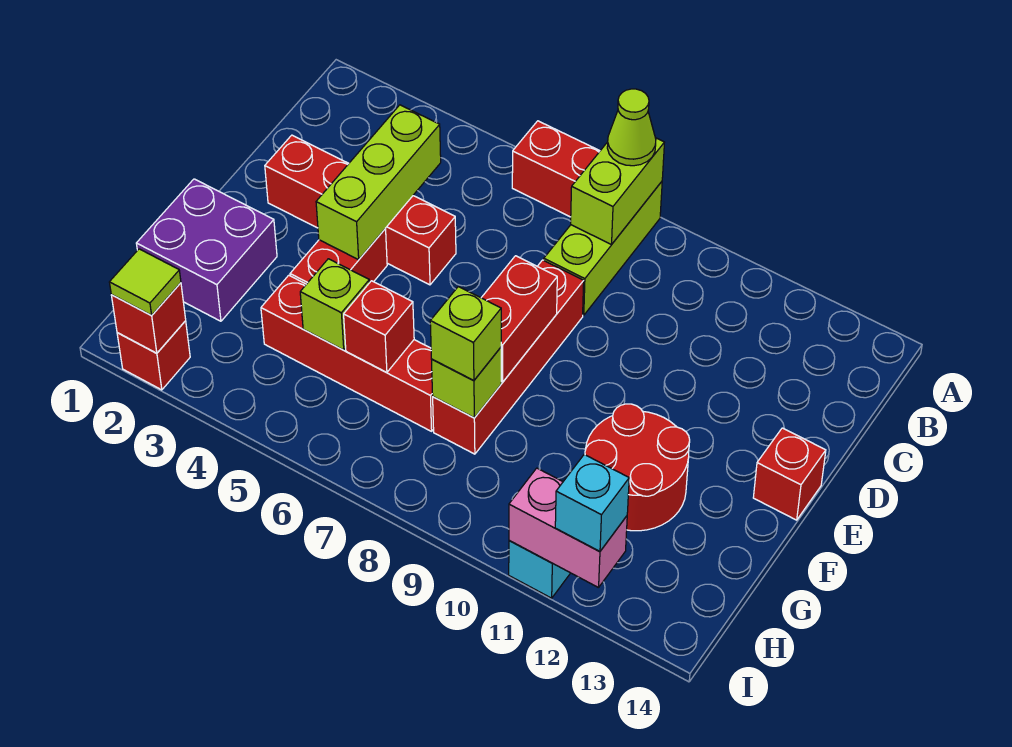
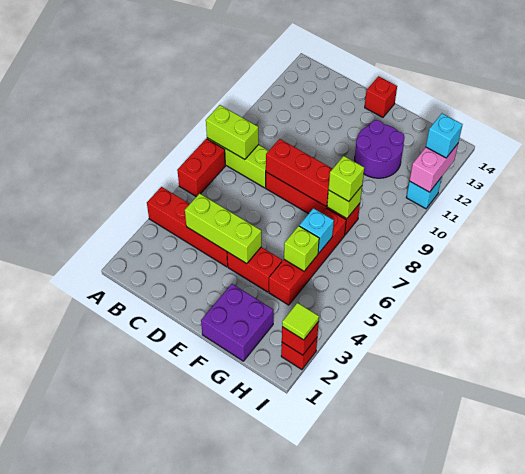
lime 1x1 cone [607,89,656,166] -> none
red 1x4 brick [265,135,456,285] -> red 1x4 brick turned to [147,187,228,267]
red 1x2 brick [481,256,557,382] -> red 1x3 brick [266,139,332,206]
red 2x2 round brick [585,404,690,531] -> purple 2x2 round brick [355,120,405,178]
red 1x1 brick [344,281,414,373] -> cyan 1x1 brick [299,208,334,253]

